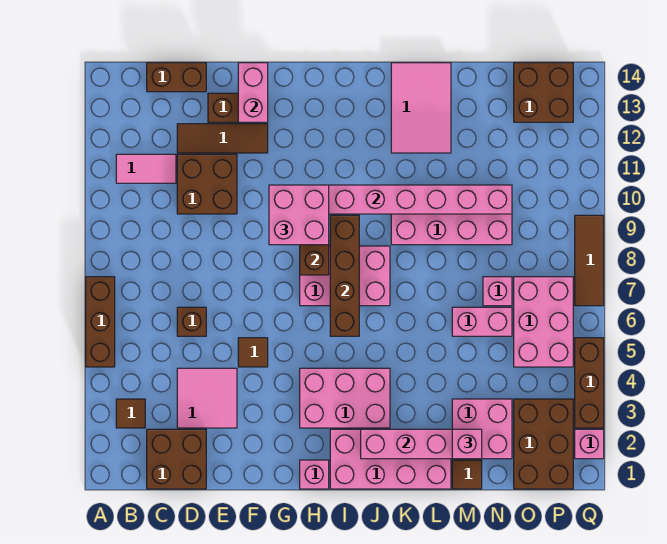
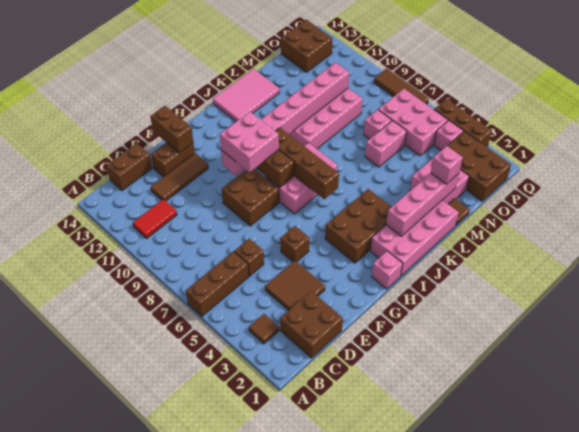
brown 1x3 brick [86,277,115,367] -> brown 1x3 brick turned to [186,252,249,316]
pink 1x2 tile [116,154,176,183] -> red 1x2 tile [133,199,177,238]
pink 2x2 tile [177,368,237,428] -> brown 2x2 tile [265,261,325,310]
brown 2x2 brick [177,154,237,214] -> brown 2x2 brick moved to [222,169,279,226]
brown 1x1 tile [238,338,268,367] -> brown 1x1 brick [280,226,309,262]
pink 1x2 brick [238,63,268,122] -> brown 1x2 brick [150,106,193,153]
pink 2x3 brick [300,368,390,428] -> brown 2x3 brick [325,189,391,263]
pink 2x3 tile [391,63,451,153] -> pink 2x3 tile turned to [213,69,280,121]
pink 1x1 brick [575,429,604,459] -> pink 1x1 brick moved to [434,120,463,150]

